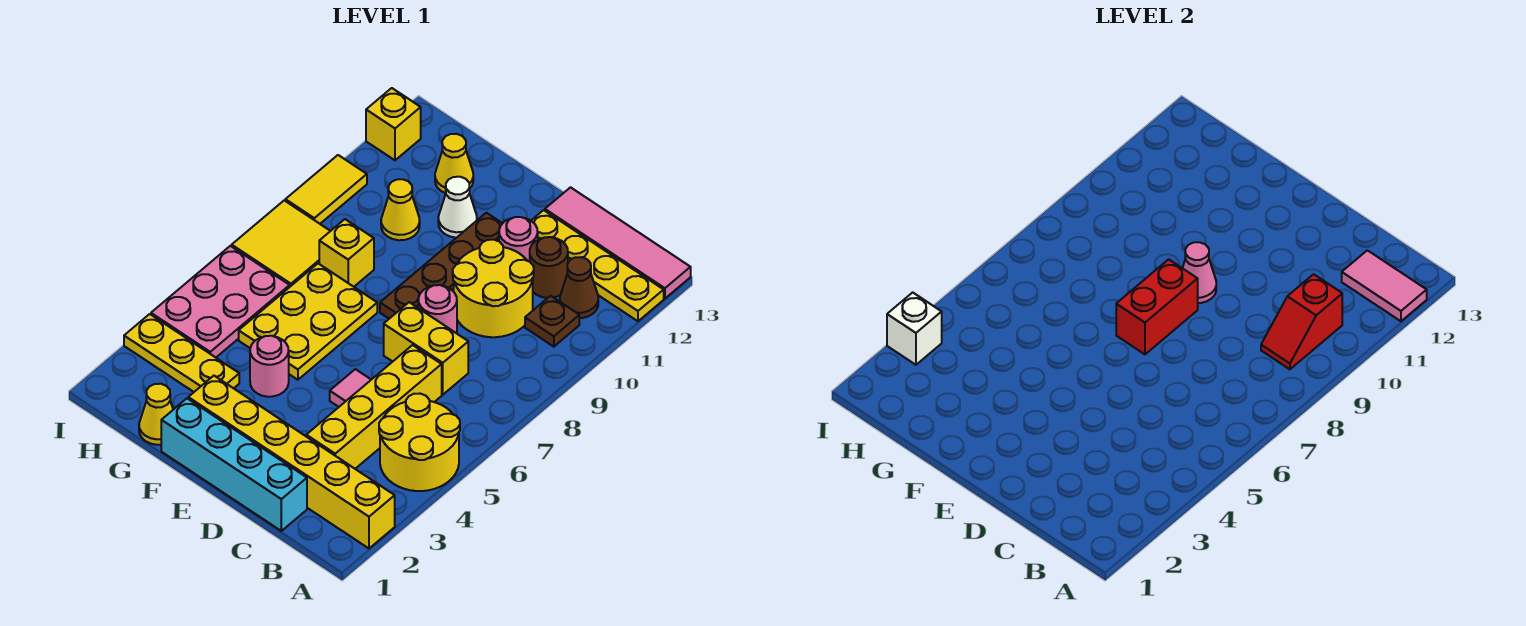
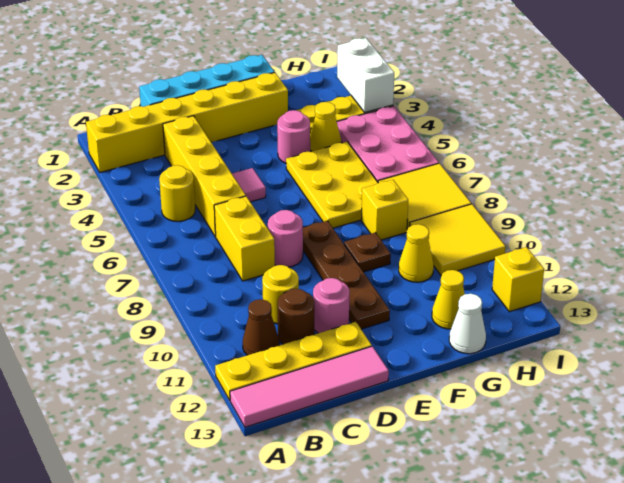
yellow 2x2 round brick [379,394,460,491] -> yellow 1x1 round brick [159,165,195,221]
pink 1x2 tile [1342,250,1427,321] -> none
red 1x2 slope [1261,274,1342,369] -> none
brown 1x1 plate [525,296,579,347] -> brown 1x1 plate moved to [344,233,391,272]
yellow 1x2 brick [384,302,468,395] -> yellow 1x2 brick turned to [214,196,275,281]
yellow 2x2 round brick [453,240,534,337] -> yellow 1x1 round brick [262,265,299,324]
red 1x2 brick [1116,259,1198,354] -> none
pink 1x1 cone [1183,242,1216,303] -> none
white 1x1 cone [438,177,477,238] -> white 1x1 cone moved to [449,294,486,354]
yellow 1x1 cone [139,384,173,445] -> yellow 1x1 cone moved to [310,102,341,151]
white 1x1 brick [887,292,942,365] -> white 1x2 brick [337,38,394,112]
yellow 1x2 tile [285,155,367,224] -> yellow 2x2 tile [410,204,505,275]

